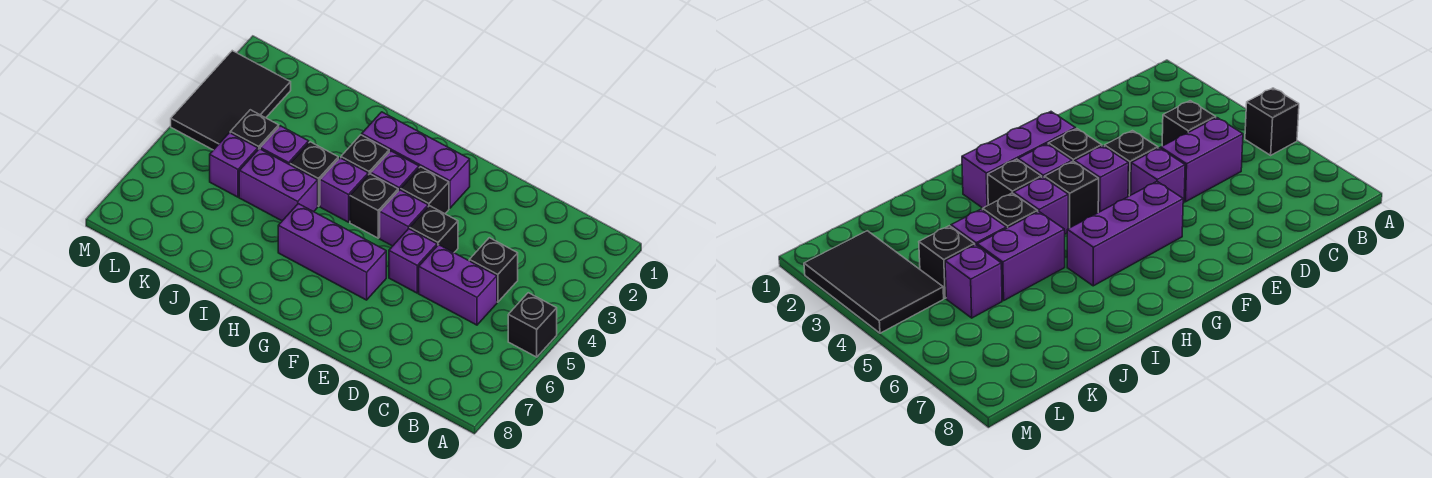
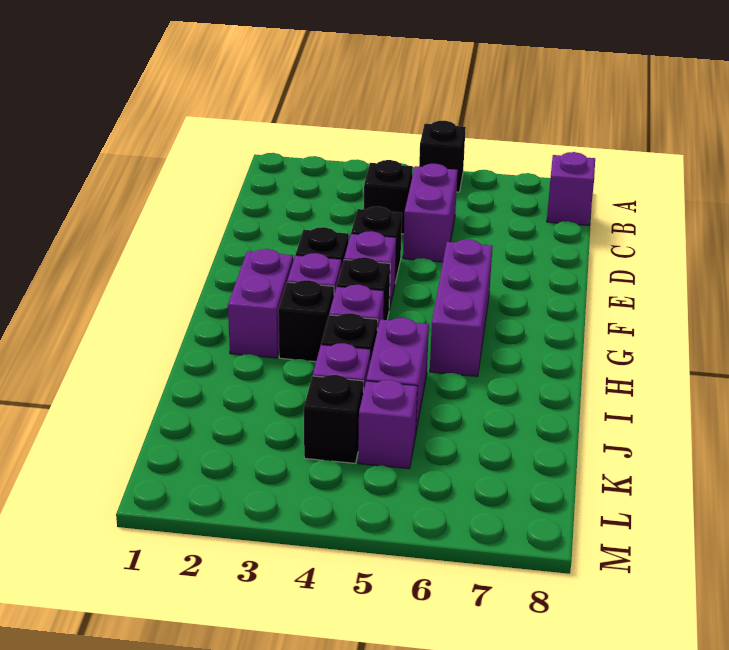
purple 1x1 brick [389,229,437,293] -> purple 1x1 brick moved to [547,152,595,226]
purple 1x3 brick [362,112,470,208] -> purple 1x2 brick [228,249,293,358]
black 2x3 tile [171,51,291,150] -> none

